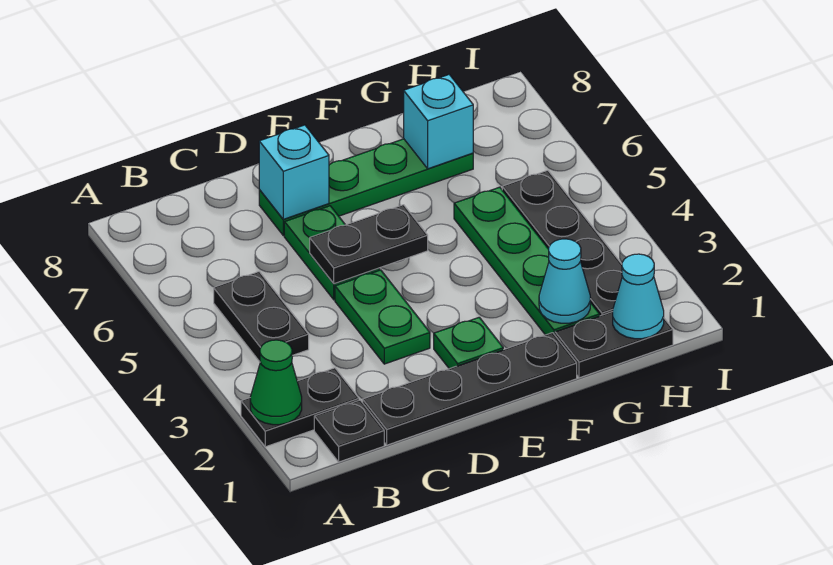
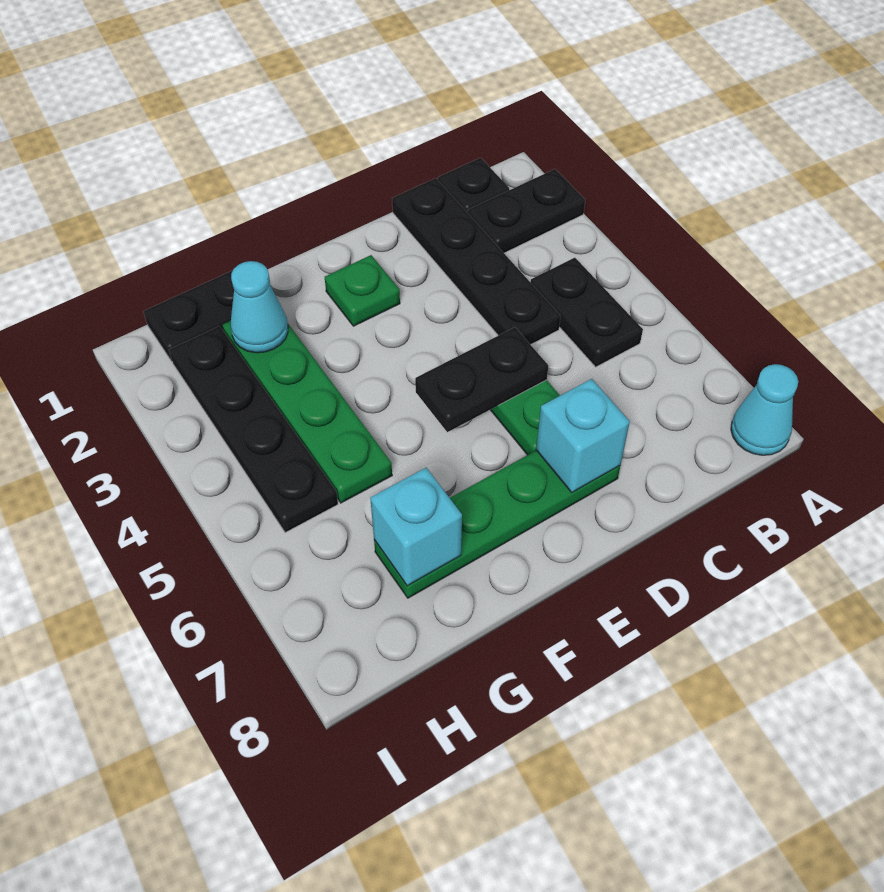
green 1x1 cone [250,340,302,425] -> none
black 1x4 plate [363,333,577,445] -> black 1x4 plate turned to [392,178,560,345]
green 1x2 plate [335,270,430,364] -> none
cyan 1x1 cone [613,254,664,339] -> cyan 1x1 cone moved to [731,364,798,455]

